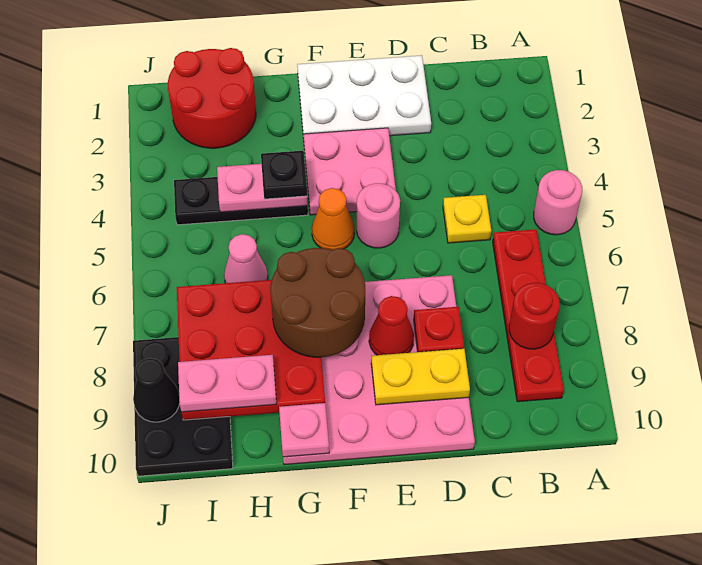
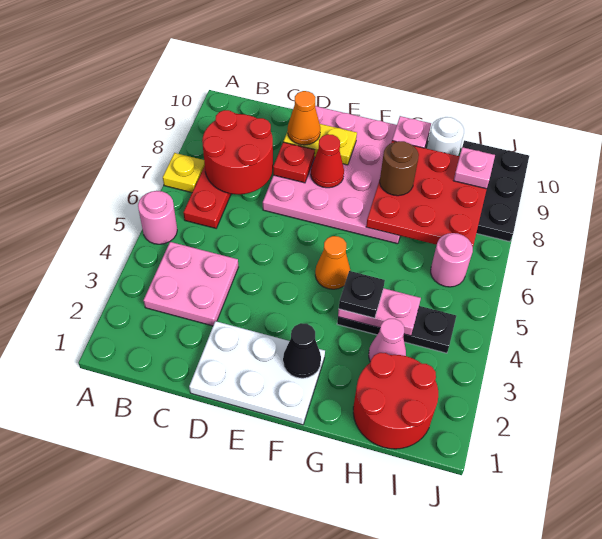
red 1x1 round brick [509,283,560,349] -> red 2x2 round brick [202,110,273,194]
yellow 1x1 plate [443,195,491,243] -> yellow 1x1 plate moved to [163,153,205,193]
none -> orange 1x1 cone [288,91,320,145]
pink 2x2 plate [304,128,396,215] -> pink 2x2 plate moved to [144,242,238,326]
pink 1x1 round brick [357,183,400,248] -> pink 1x1 round brick moved to [431,233,473,287]
brown 2x2 round brick [270,248,365,357] -> brown 1x1 round brick [380,141,419,196]
pink 1x1 cone [224,234,268,283] -> pink 1x1 cone moved to [369,319,406,362]
pink 1x2 plate [178,355,276,412] -> pink 1x1 plate [453,147,495,189]
none -> white 1x1 round brick [427,117,464,156]
black 1x1 cone [133,358,180,422] -> black 1x1 cone moved to [283,323,321,378]

